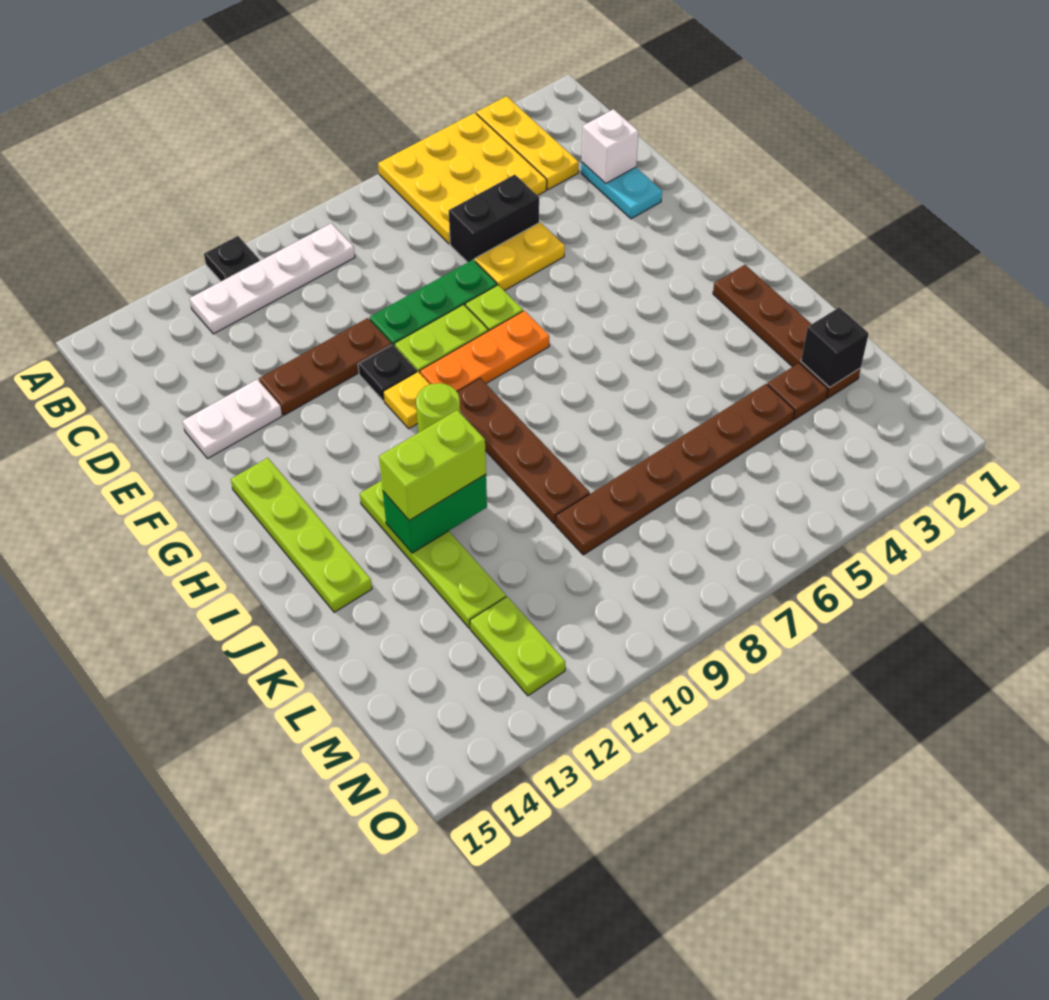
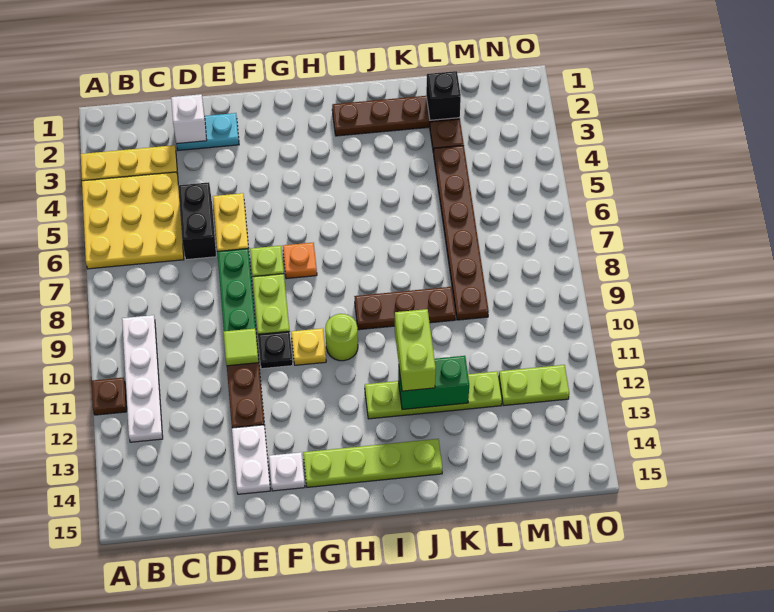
black 1x1 plate [204,236,260,281] -> brown 1x1 plate [92,377,127,415]
none -> lime 1x1 tile [224,328,259,366]
none -> white 1x1 plate [269,452,305,491]
orange 1x3 plate [420,311,549,391] -> orange 1x1 plate [283,243,317,279]
brown 1x4 plate [457,378,590,524] -> brown 1x3 plate [354,287,456,330]
green 1x2 brick [383,474,487,553] -> green 1x2 brick turned to [398,356,469,410]

